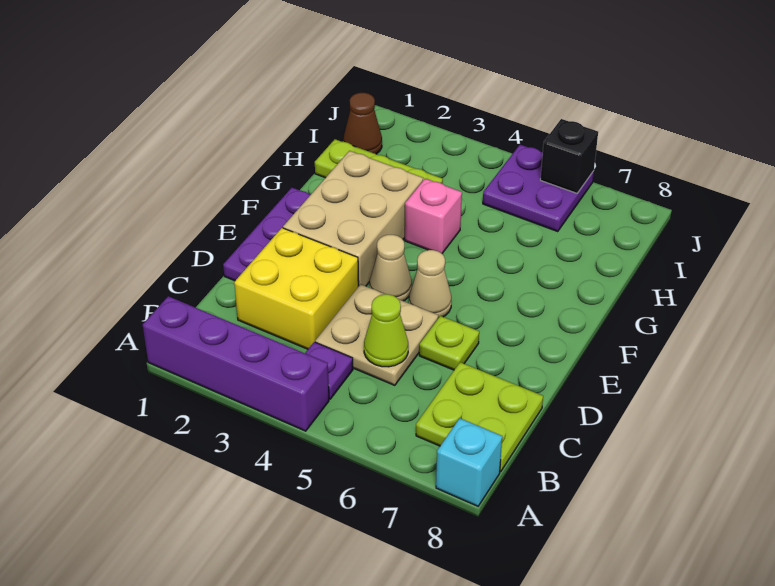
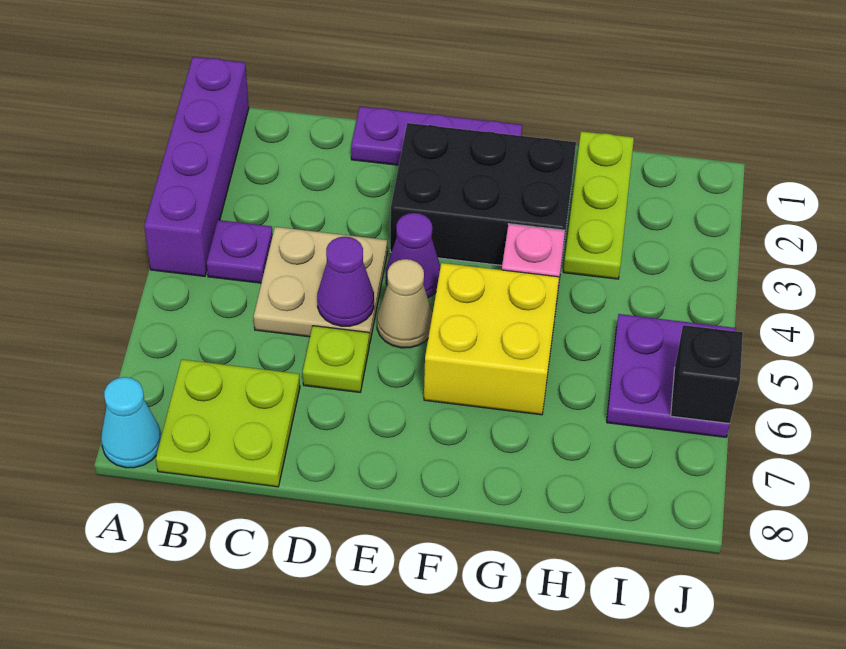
cyan 1x1 brick [436,418,502,506] -> cyan 1x1 cone [101,377,161,468]
yellow 2x2 brick [234,228,359,349] -> yellow 2x2 brick moved to [424,263,559,415]
lime 1x1 cone [364,294,408,367] -> none
none -> purple 1x1 cone [317,237,374,326]
tan 2x3 brick [283,151,423,286] -> black 2x3 brick [390,123,576,265]
tan 1x1 cone [369,235,412,301] -> purple 1x1 cone [386,213,441,298]
brown 1x1 cone [343,93,382,154] -> none

